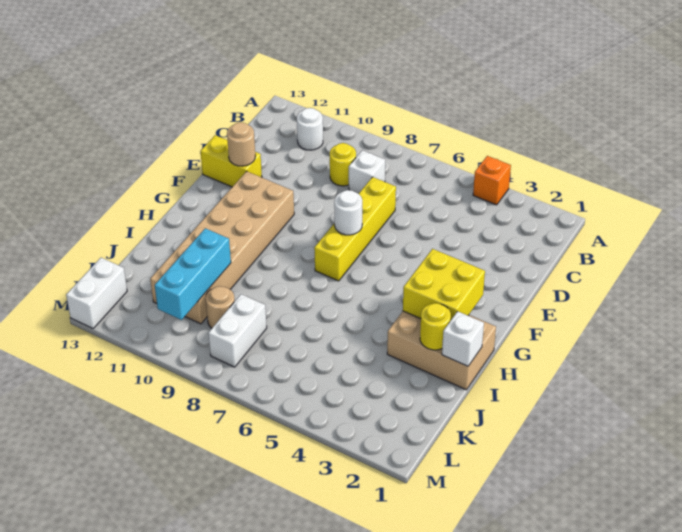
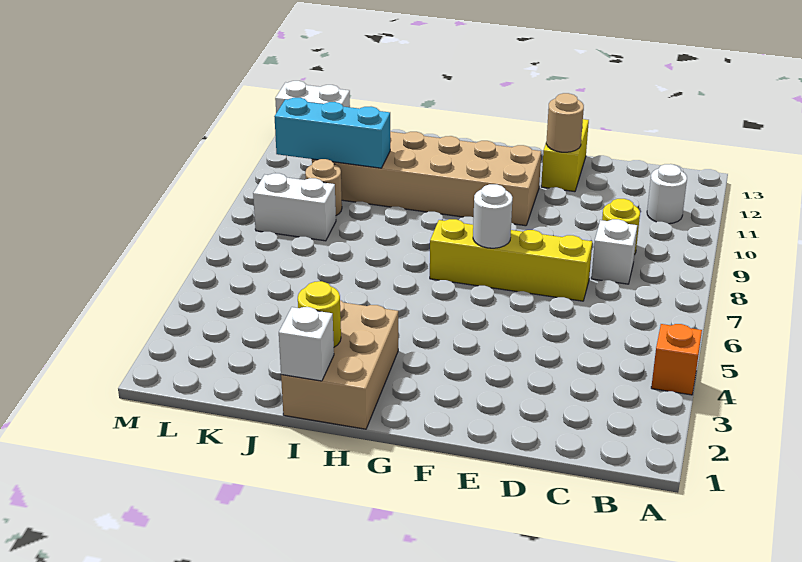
yellow 2x2 brick [403,249,485,321] -> none

